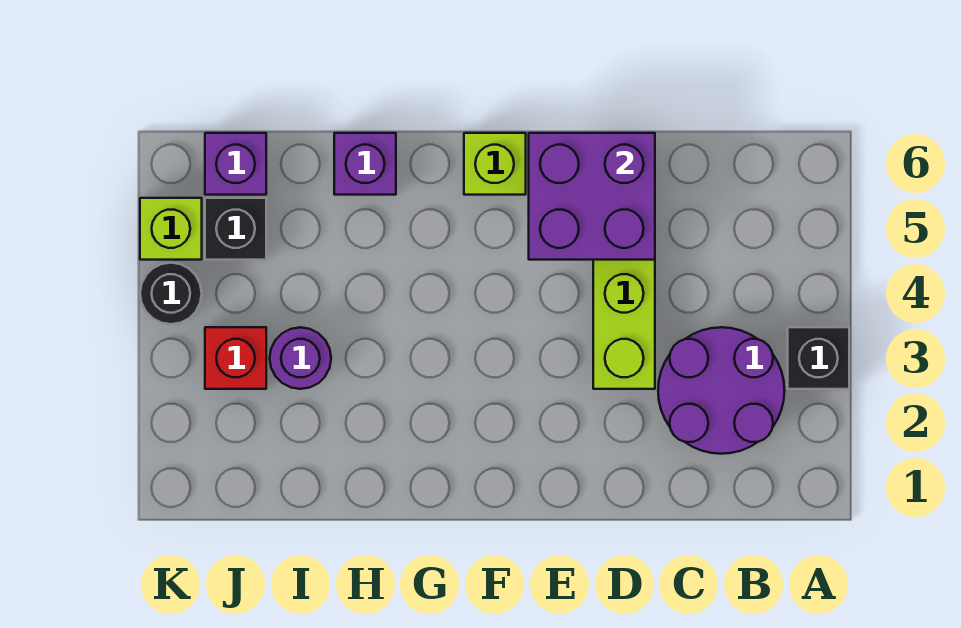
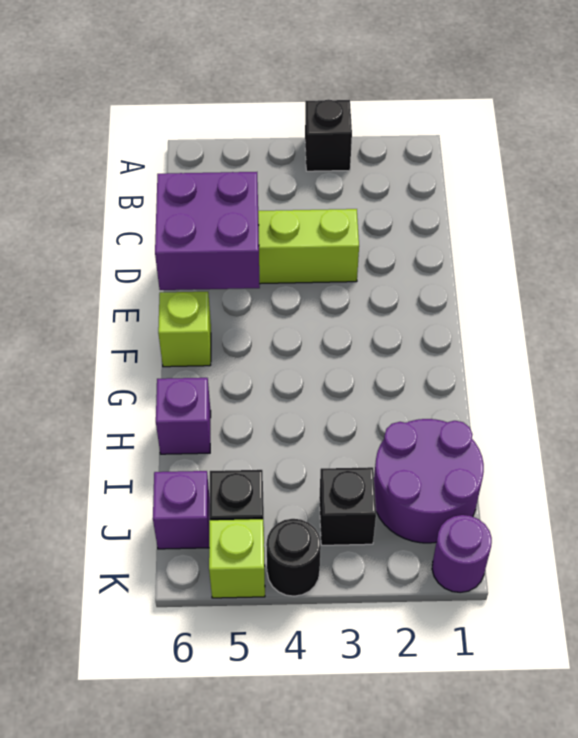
purple 2x2 round brick [658,327,785,454] -> purple 2x2 round brick moved to [374,419,484,543]
purple 1x1 round brick [270,327,331,389] -> purple 1x1 round brick moved to [432,515,492,593]
red 1x1 brick [205,327,266,389] -> black 1x1 brick [319,467,376,545]

